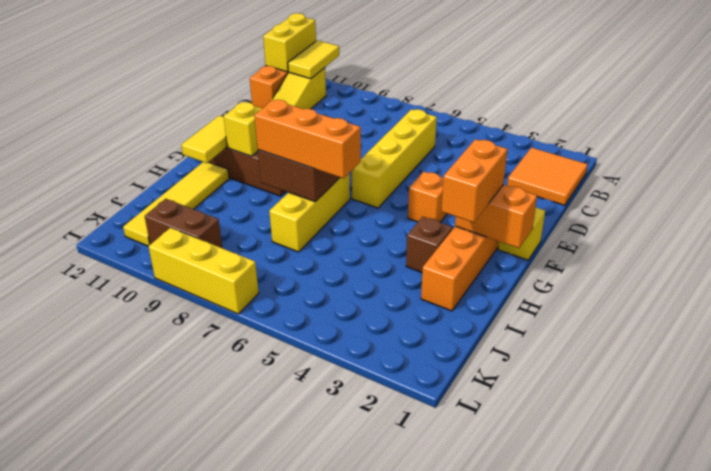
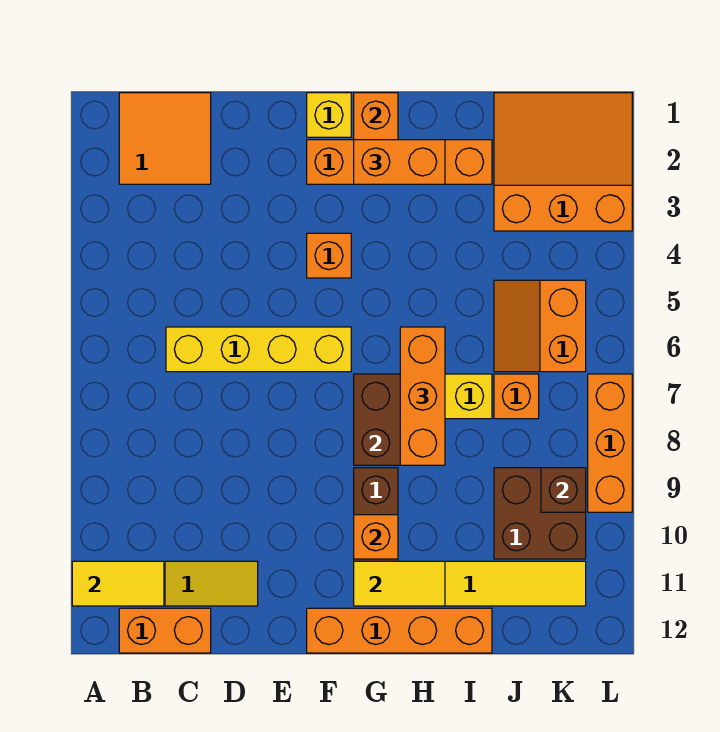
yellow 1x2 brick [263,13,316,72] -> none
none -> orange 1x4 brick [307,608,492,653]
yellow 1x1 brick [224,102,262,156] -> orange 1x1 brick [354,515,398,559]
brown 1x1 brick [406,217,453,272] -> brown 1x1 brick moved to [541,468,586,512]
none -> orange 3x3 slope [494,93,632,231]
none -> orange 2x2 slope [494,280,586,372]
none -> orange 1x1 brick [494,374,539,419]
brown 1x2 brick [145,199,222,248] -> brown 2x2 brick [494,468,586,559]
yellow 1x3 brick [148,228,259,314] -> orange 1x3 brick [588,374,632,512]

